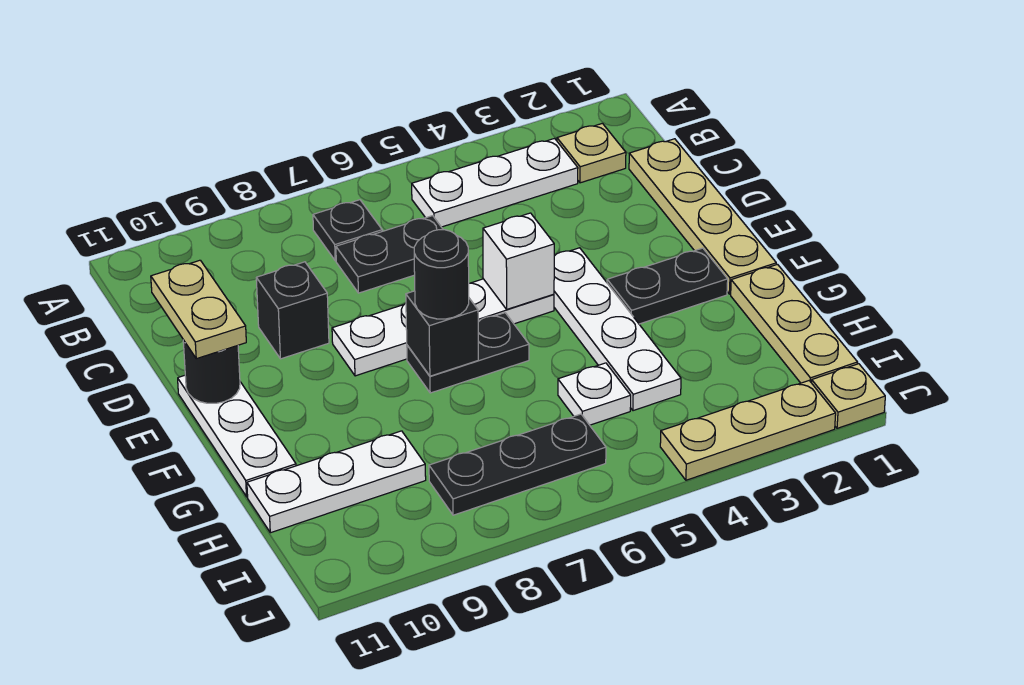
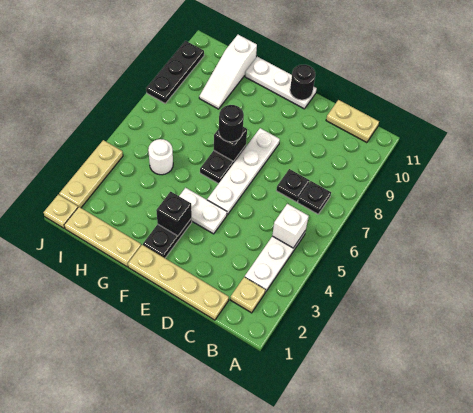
black 1x2 plate [336,216,443,293] -> black 1x1 plate [276,169,310,202]
black 1x1 brick [256,262,329,359] -> black 1x1 brick moved to [156,192,192,236]
tan 1x2 plate [151,260,246,359] -> tan 1x2 plate moved to [326,100,379,143]
white 1x4 plate [554,248,681,411] -> white 1x2 plate [179,188,227,234]
white 1x1 brick [483,213,554,309] -> white 1x1 brick moved to [272,204,309,248]
white 1x1 plate [558,363,631,425] -> white 1x1 round brick [148,139,173,175]
white 1x3 plate [247,431,426,533] -> white 1x3 slope [199,35,257,109]
black 1x3 plate [429,414,606,515] -> black 1x3 plate moved to [146,41,204,103]

